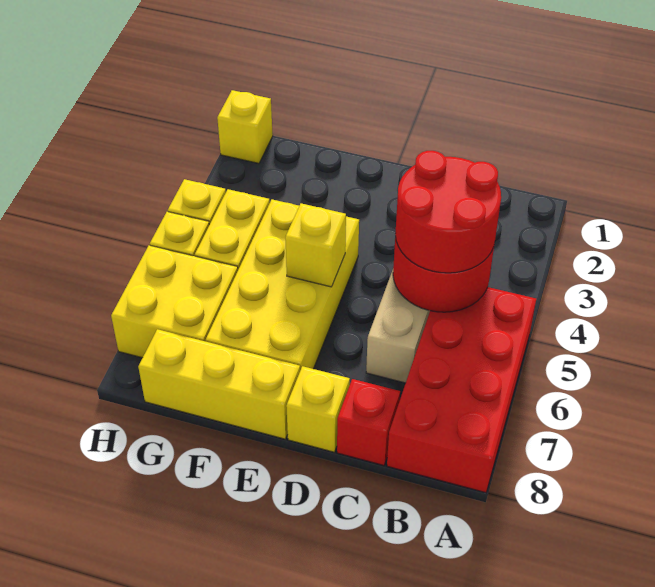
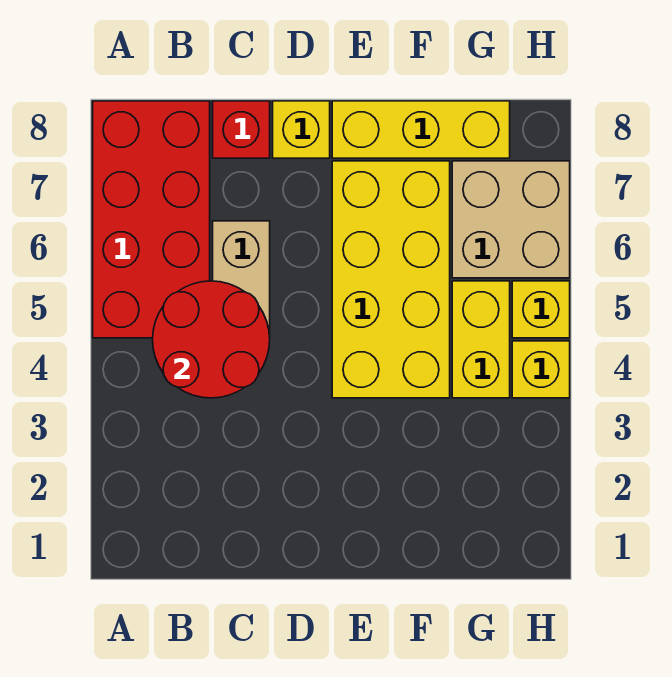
red 2x2 round brick [395,151,501,273] -> none
yellow 1x1 brick [285,203,346,287] -> none
yellow 2x2 brick [111,245,238,358] -> tan 2x2 brick [452,161,570,278]
yellow 1x1 brick [217,90,273,163] -> none

